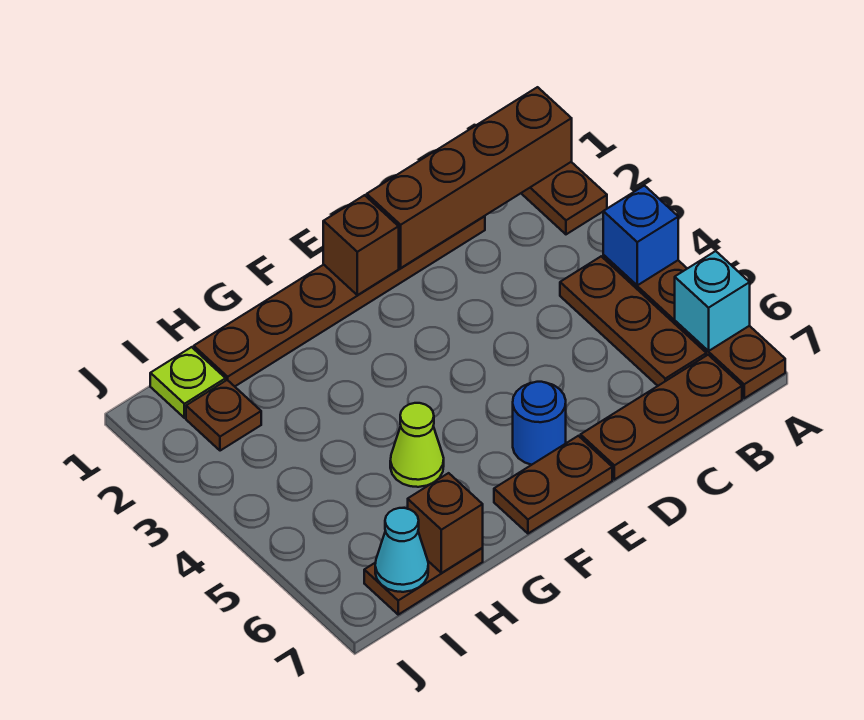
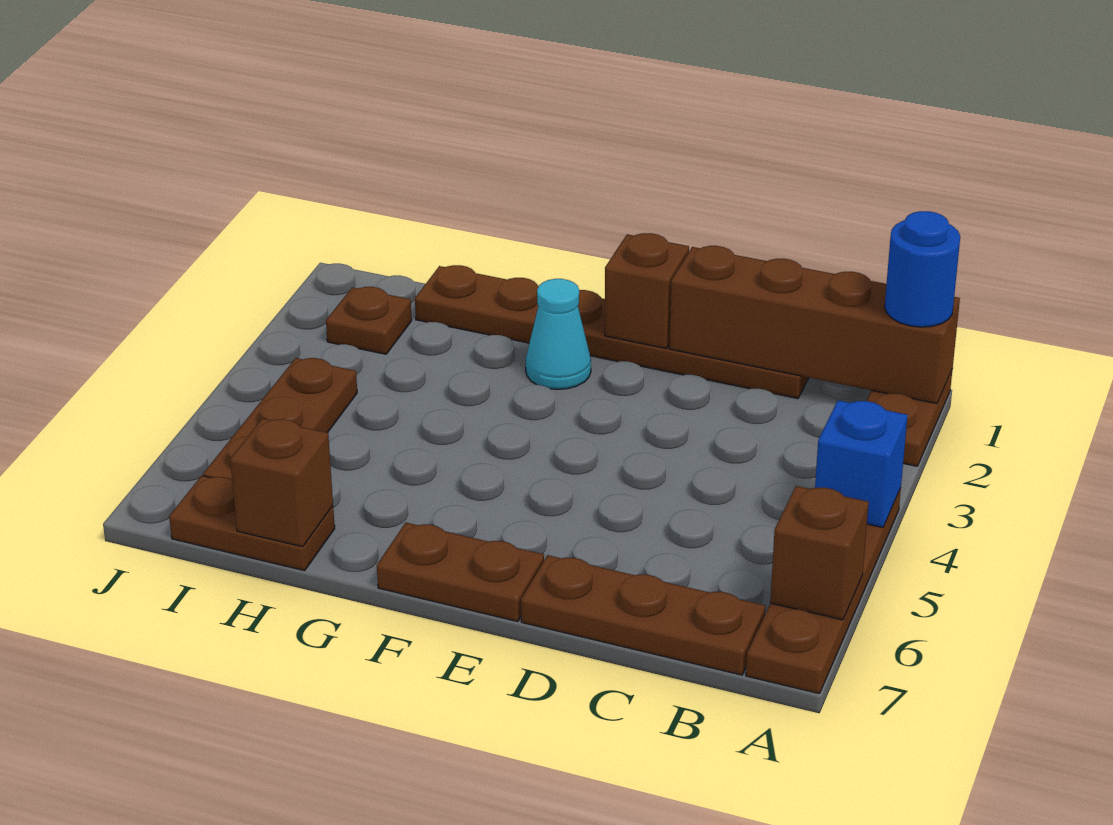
cyan 1x1 brick [675,251,750,351] -> brown 1x1 brick [770,486,869,620]
brown 1x3 plate [560,256,706,386] -> brown 1x3 plate moved to [203,358,357,480]
blue 1x1 round brick [513,382,566,465] -> blue 1x1 round brick moved to [885,211,960,327]
lime 1x1 cone [390,403,444,487] -> none
lime 1x1 plate [150,347,226,418] -> none
cyan 1x1 cone [375,508,428,592] -> cyan 1x1 cone moved to [526,279,591,389]

